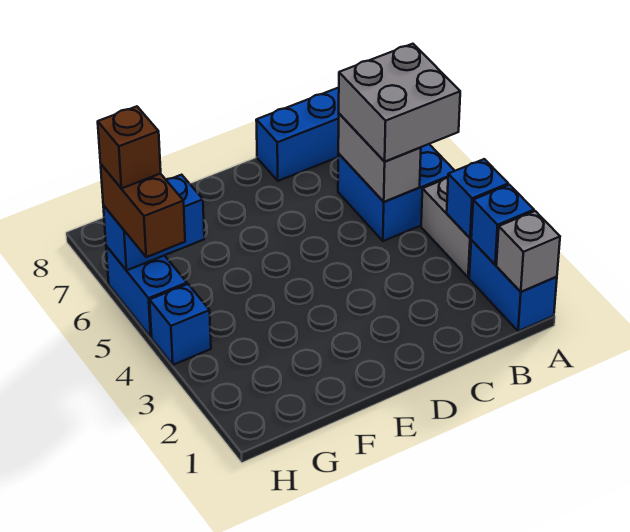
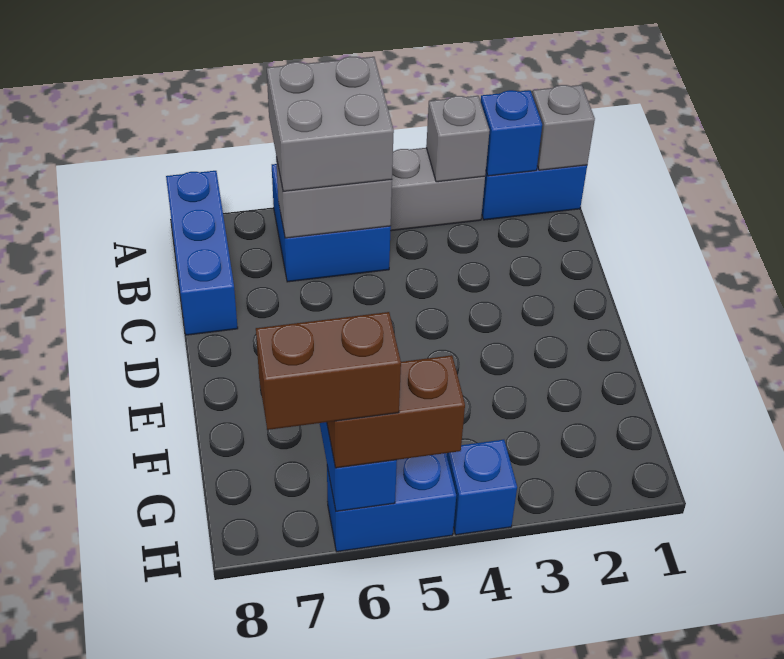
blue 1x1 brick [447,159,508,238] -> grey 1x1 brick [426,96,490,182]
brown 1x1 brick [98,106,161,188] -> brown 1x2 brick [256,312,401,430]

